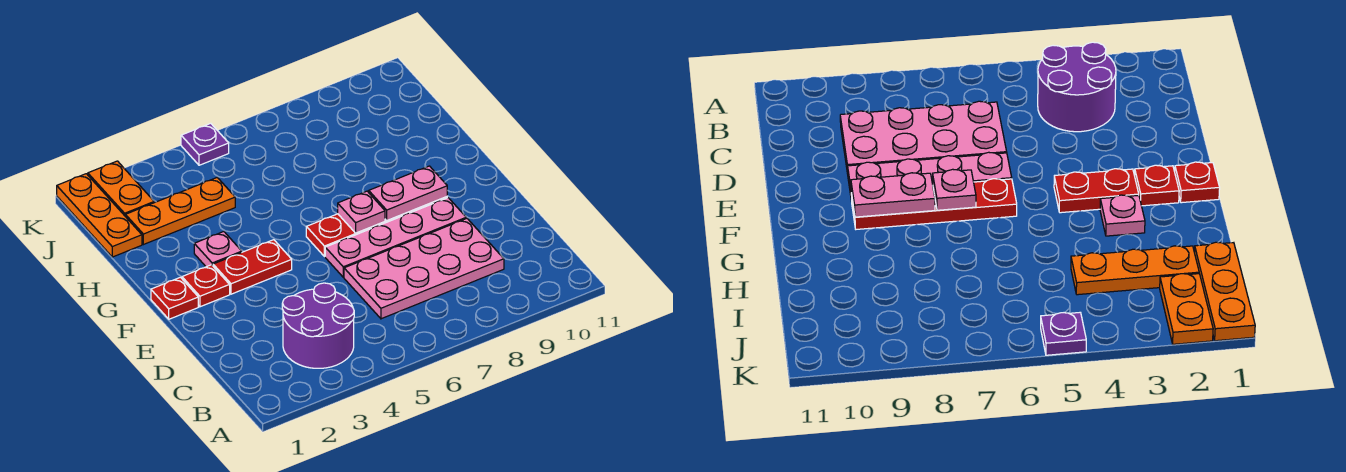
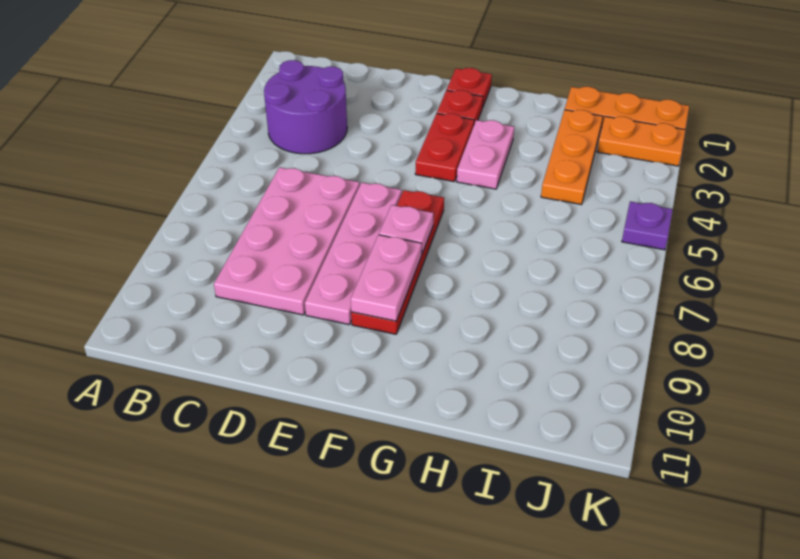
pink 1x1 plate [194,232,242,267] -> pink 1x2 plate [457,120,514,189]

